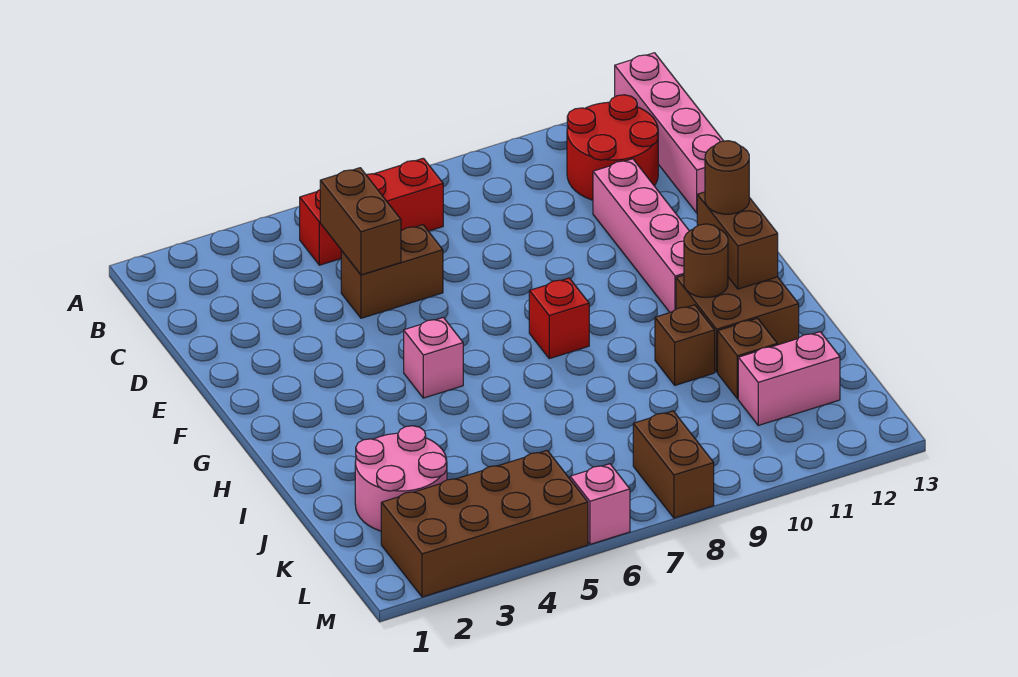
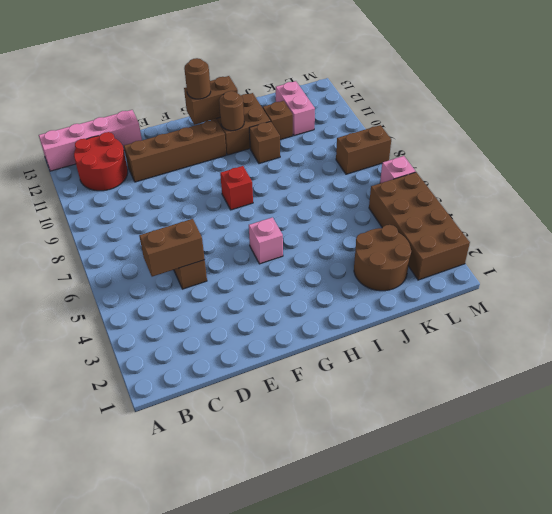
red 1x3 brick [300,158,443,265] -> none
pink 1x4 brick [593,159,689,312] -> brown 1x4 brick [124,120,226,182]
pink 2x2 round brick [355,426,447,531] -> brown 2x2 round brick [354,225,411,291]

